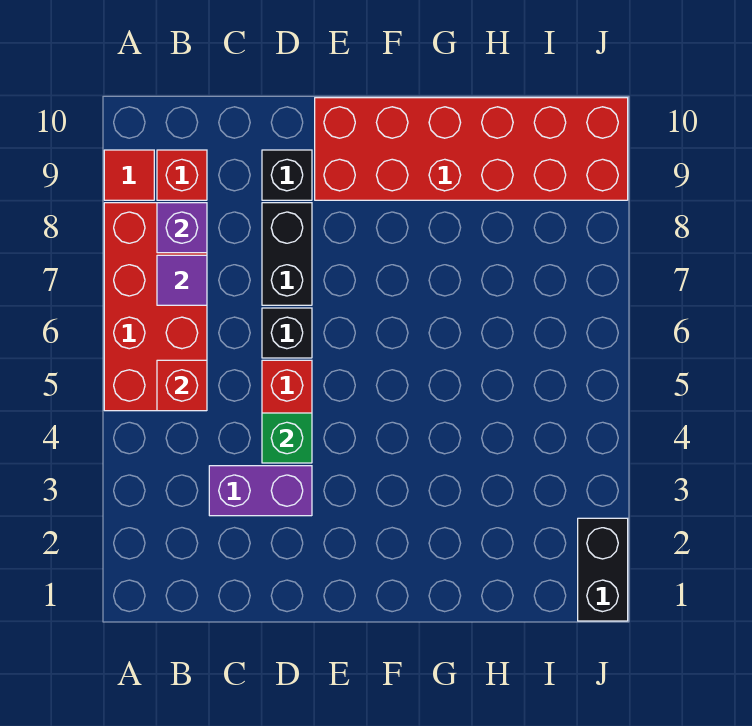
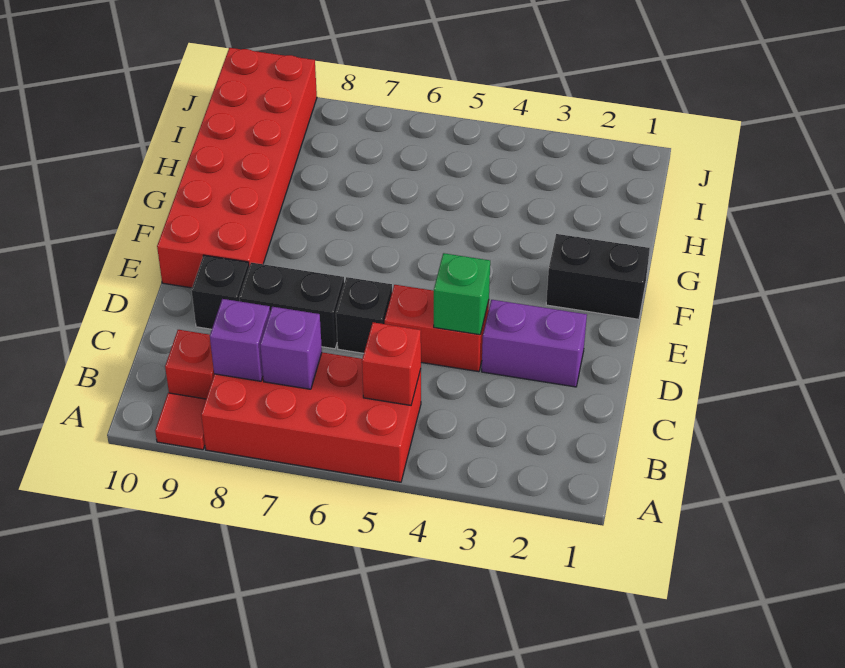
purple 1x1 tile [157,255,207,305] -> purple 1x1 brick [260,307,322,389]
purple 1x2 brick [209,466,312,516] -> purple 1x2 brick turned to [482,300,587,387]
black 1x2 brick [578,518,628,621] -> black 1x2 brick moved to [546,234,650,319]

